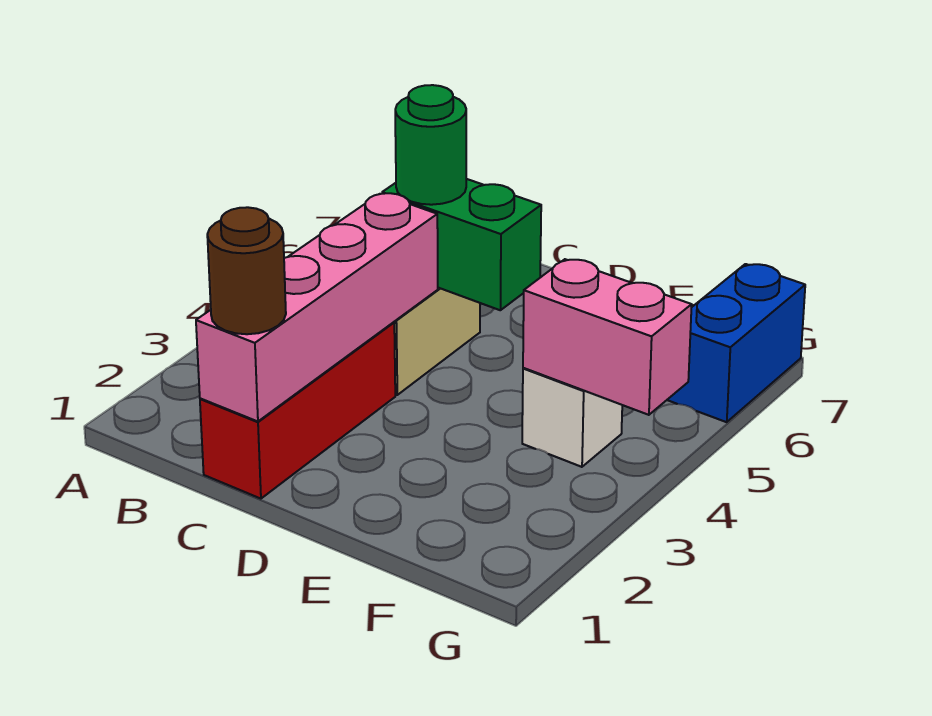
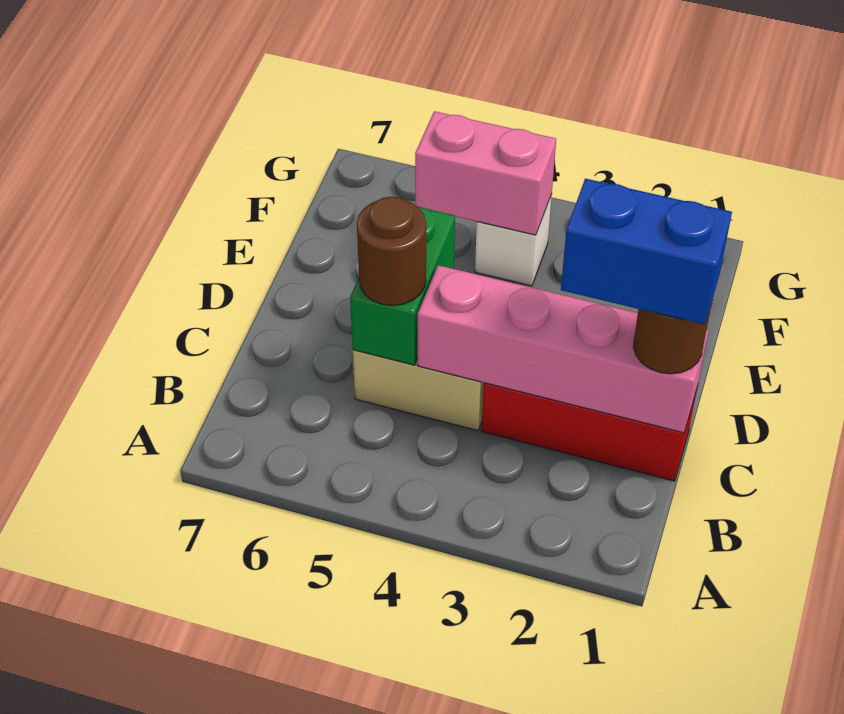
green 1x1 round brick [395,85,466,205] -> brown 1x1 round brick [357,197,426,306]
pink 1x2 brick [523,259,692,415] -> pink 1x2 brick turned to [415,111,556,235]
blue 1x2 brick [667,264,805,422] -> blue 1x2 brick moved to [561,179,732,325]

